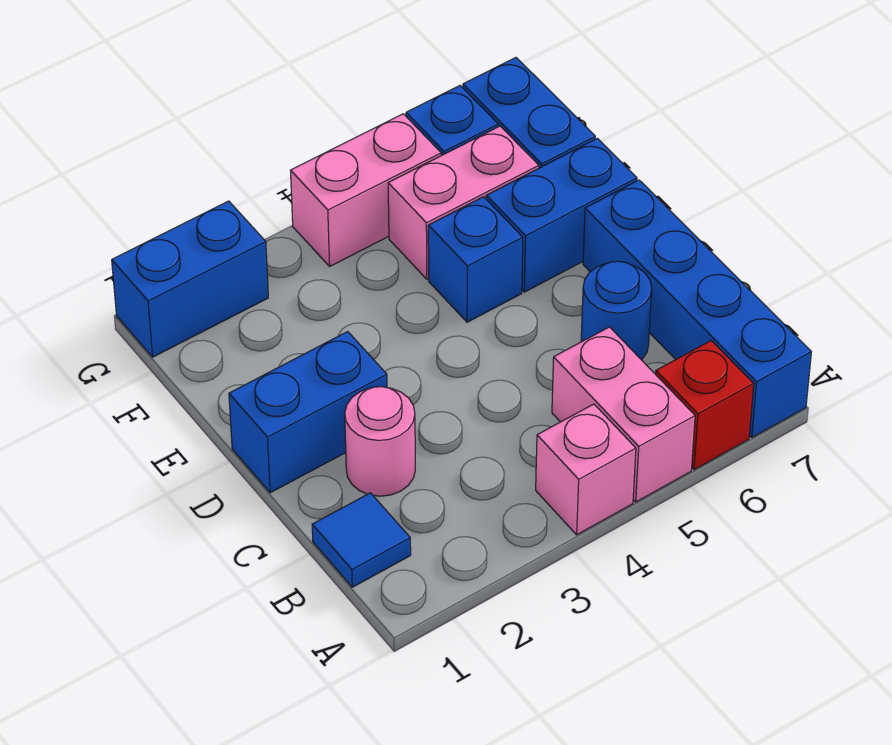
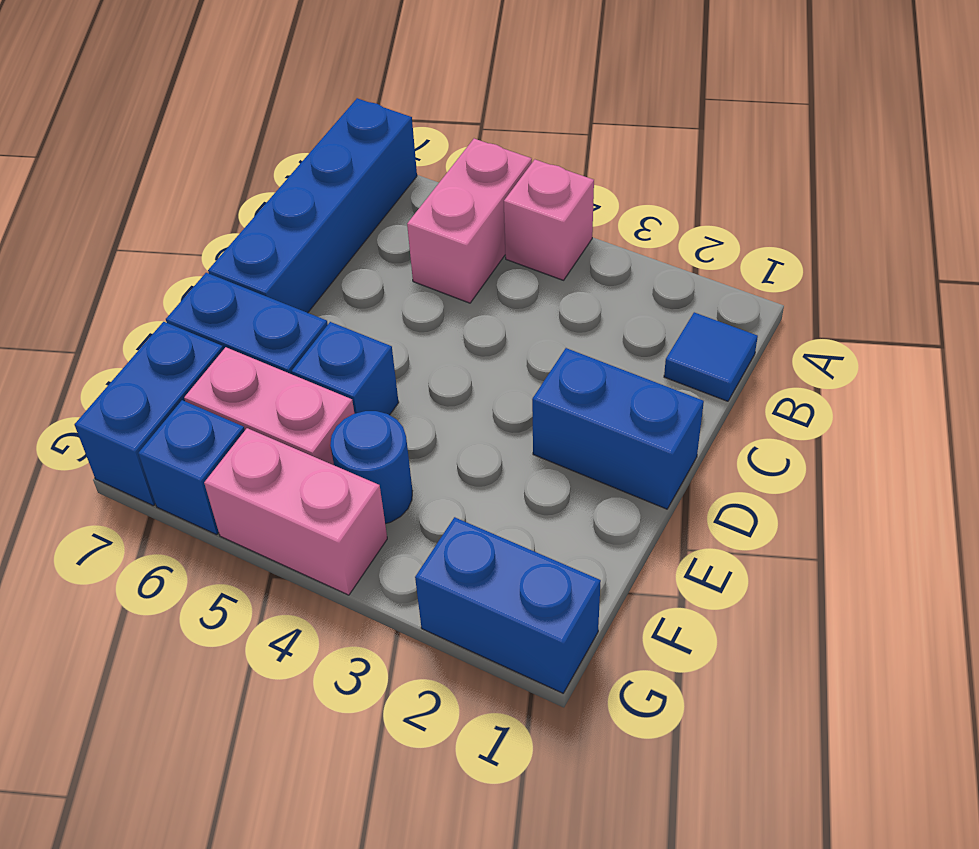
red 1x1 brick [656,341,754,470] -> none
pink 1x1 round brick [345,387,415,496] -> none
blue 1x1 round brick [581,261,652,360] -> blue 1x1 round brick moved to [330,411,412,524]

